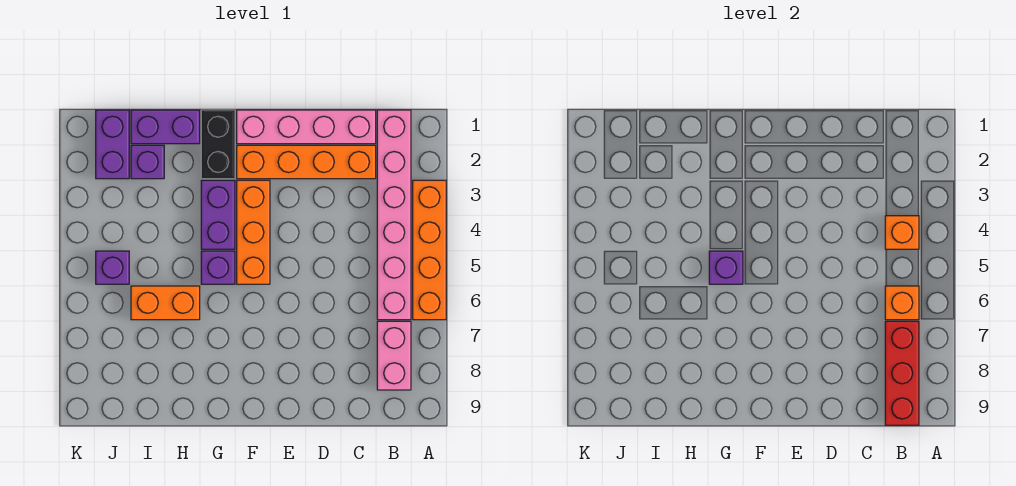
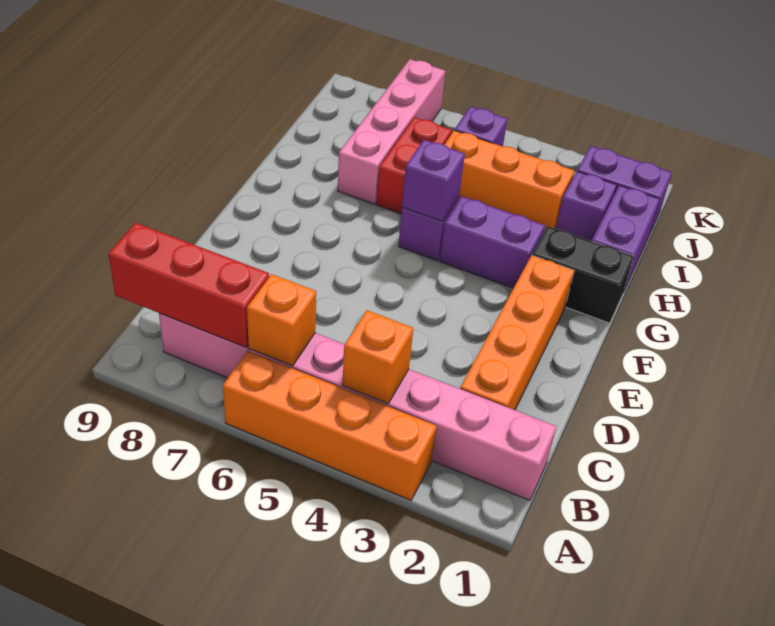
pink 1x4 brick [237,110,376,144] -> pink 1x4 brick moved to [338,59,445,204]
orange 1x3 brick [237,180,270,284] -> orange 1x3 brick moved to [444,130,574,231]
orange 1x2 brick [131,286,200,320] -> red 1x2 brick [377,117,452,214]

